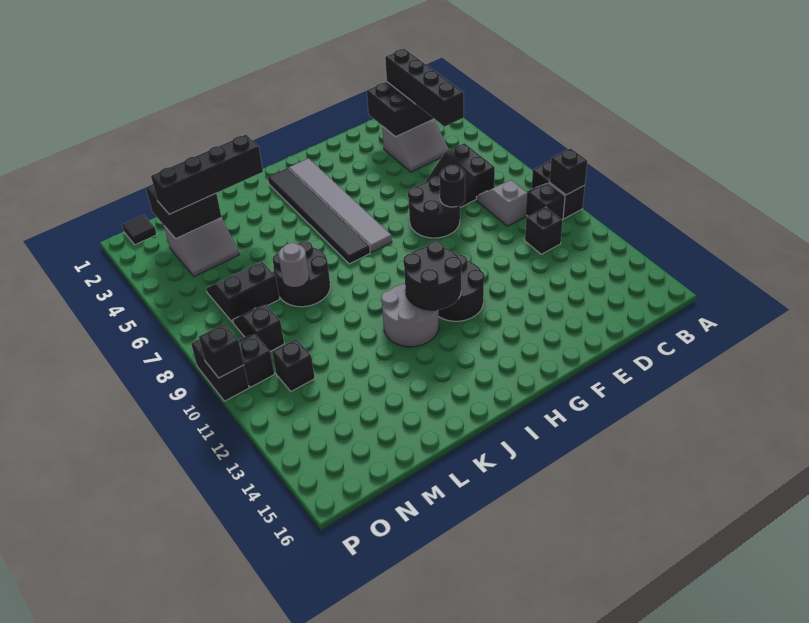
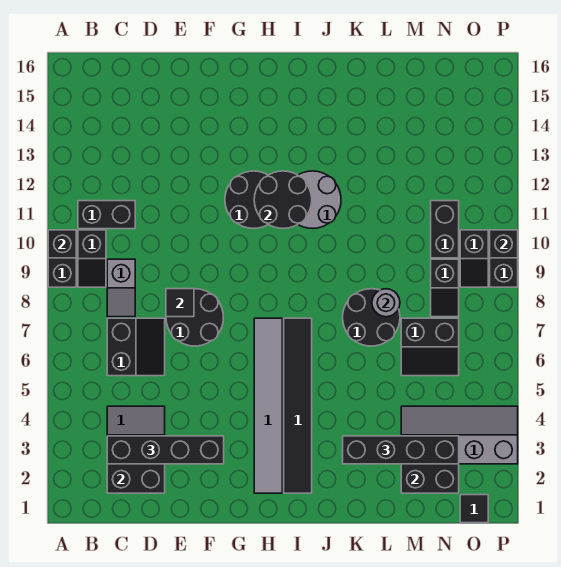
black 1x4 brick [385,49,464,127] -> black 1x4 brick turned to [107,436,224,464]
black 1x1 brick [525,207,563,254] -> black 1x2 brick [78,201,135,229]
black 1x1 round brick [440,165,465,207] -> black 1x1 tile [166,289,194,317]
grey 2x2 slope [164,218,239,277] -> grey 2x4 slope [401,406,518,464]
black 1x1 brick [272,339,315,391] -> black 1x2 brick [431,201,459,258]

